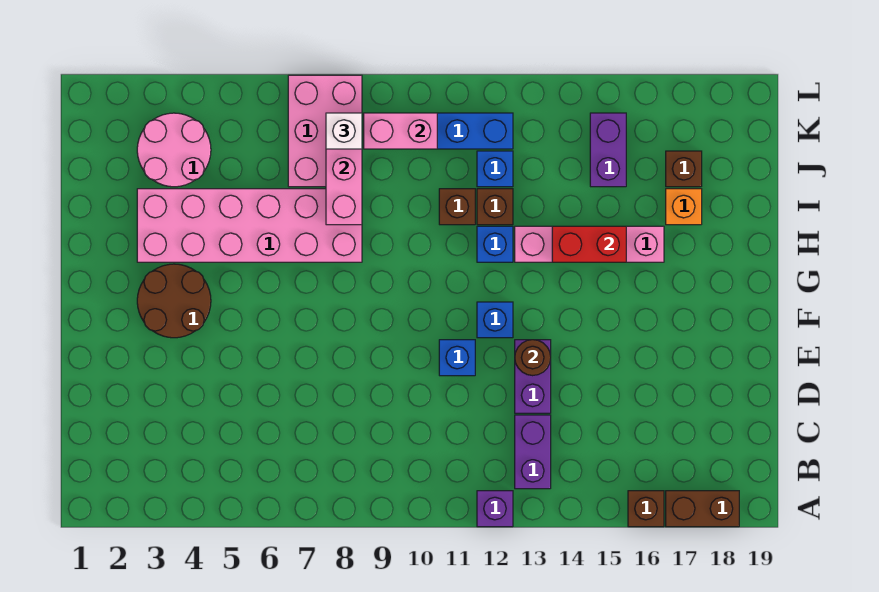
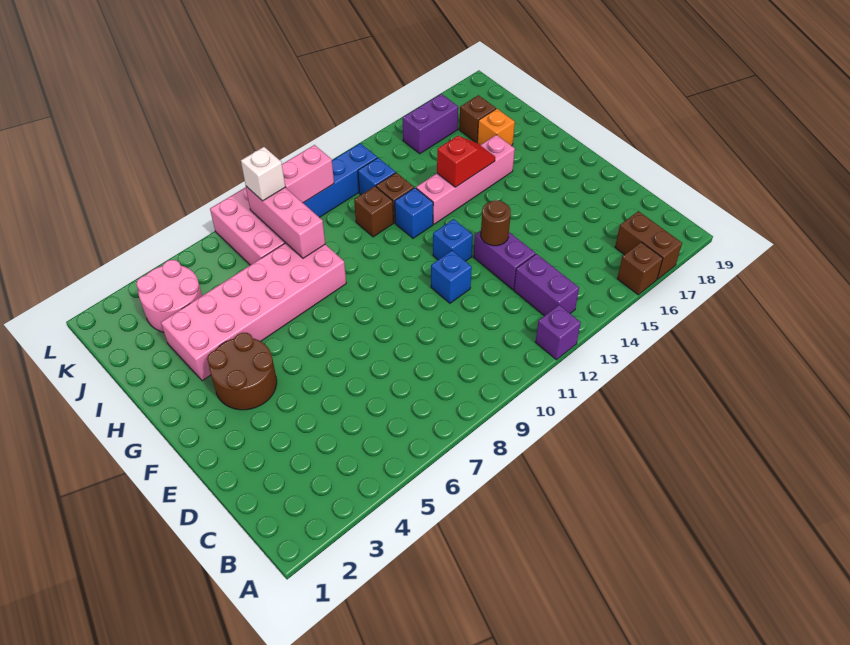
brown 1x2 brick [666,491,739,527] -> brown 1x2 brick turned to [615,211,682,279]
red 1x2 brick [552,226,626,262] -> red 1x2 slope [437,136,495,187]
purple 1x2 brick [590,113,626,187] -> purple 1x2 brick turned to [403,94,458,154]

